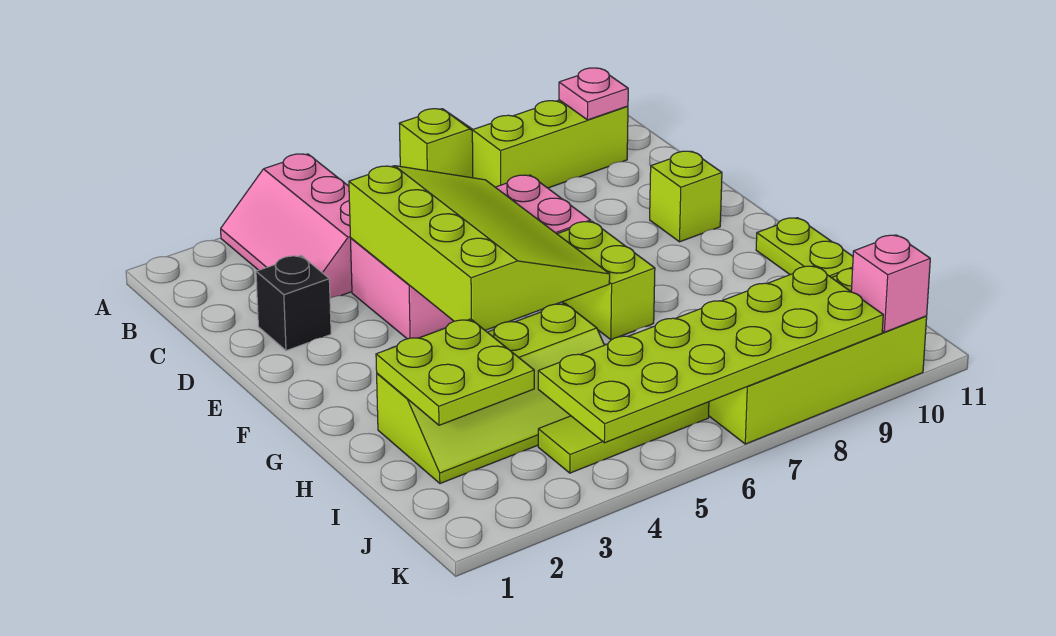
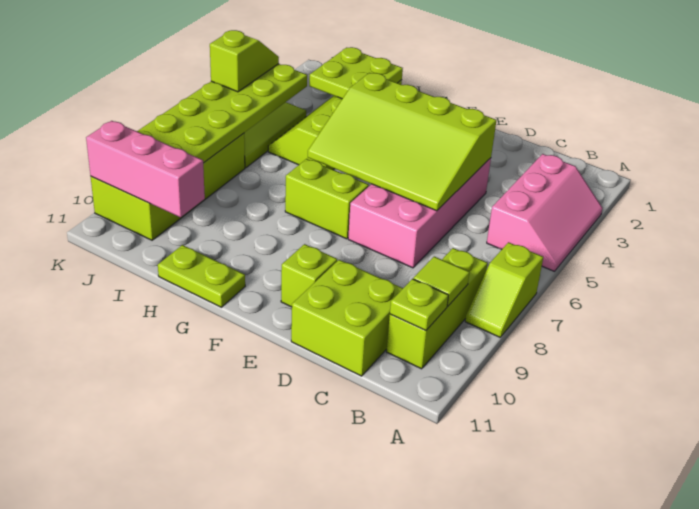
pink 2x3 slope [221,154,352,298] -> pink 2x3 slope turned to [487,154,603,271]
none -> lime 1x1 tile [413,257,470,306]
pink 1x1 plate [559,68,628,120] -> lime 1x1 plate [390,279,449,331]
none -> lime 2x2 brick [291,260,403,376]
black 1x1 brick [256,256,331,351] -> none
none -> lime 1x2 slope [210,30,279,92]
pink 1x1 brick [851,235,930,332] -> pink 1x3 brick [86,121,205,217]

